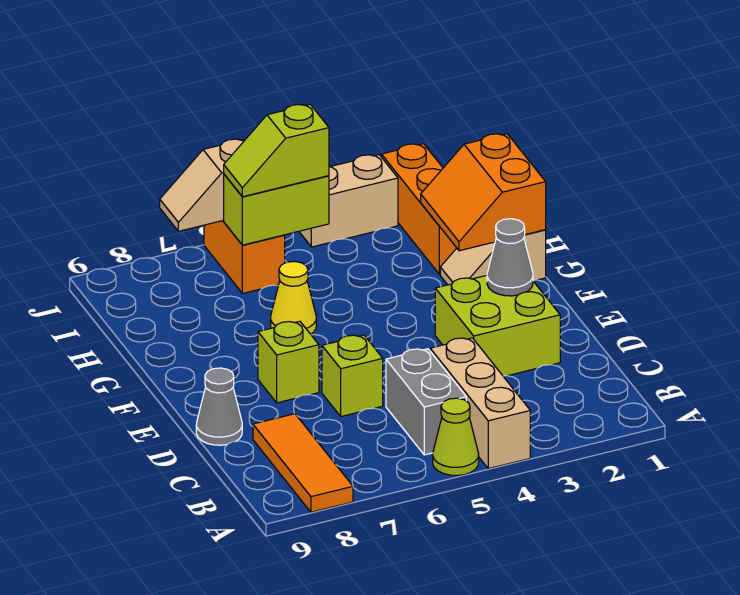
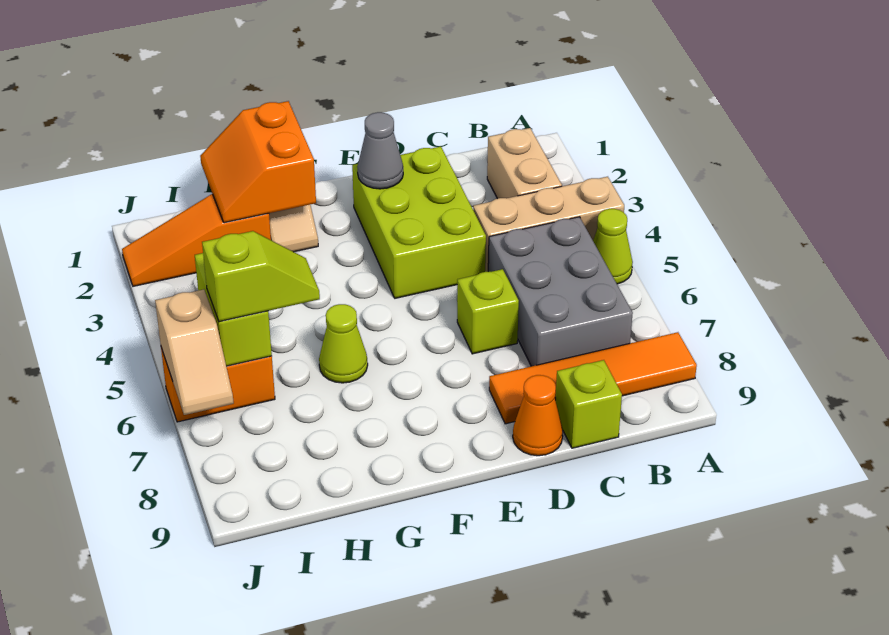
orange 1x3 tile [253,414,353,512] -> orange 1x4 tile [489,332,697,424]
grey 1x2 brick [386,349,466,455] -> grey 2x3 brick [488,217,633,366]
lime 2x2 brick [435,275,560,376] -> lime 2x3 brick [352,147,486,298]
grey 1x1 cone [196,368,242,445] -> orange 1x1 cone [513,375,563,456]
lime 1x1 brick [258,321,319,403] -> lime 1x1 brick moved to [555,360,622,448]
orange 2x2 slope [421,134,546,251] -> orange 2x2 slope turned to [200,101,316,223]
yellow 1x1 cone [271,261,316,334] -> lime 1x1 cone [319,304,368,383]
orange 1x3 brick [381,144,456,275] -> orange 1x3 slope [122,194,271,286]
lime 1x2 slope [224,104,329,197] -> lime 1x2 slope turned to [202,231,320,322]
tan 1x2 brick [299,155,398,247] -> tan 1x2 brick moved to [487,128,562,199]

